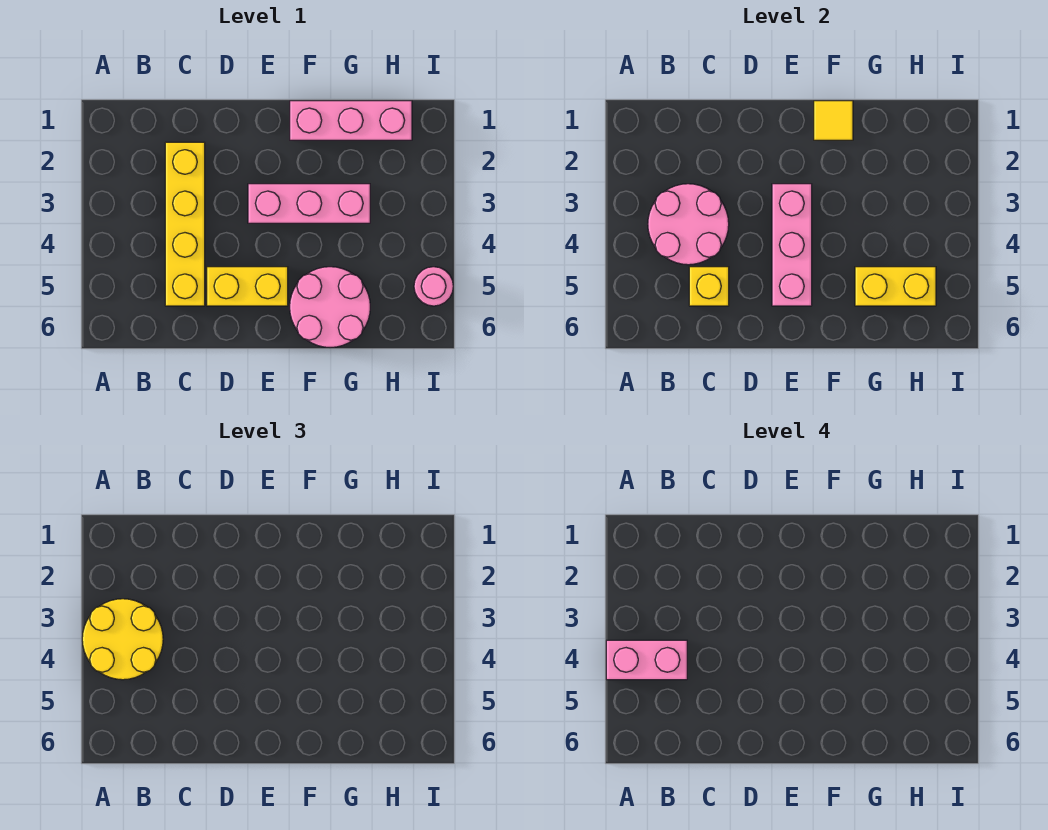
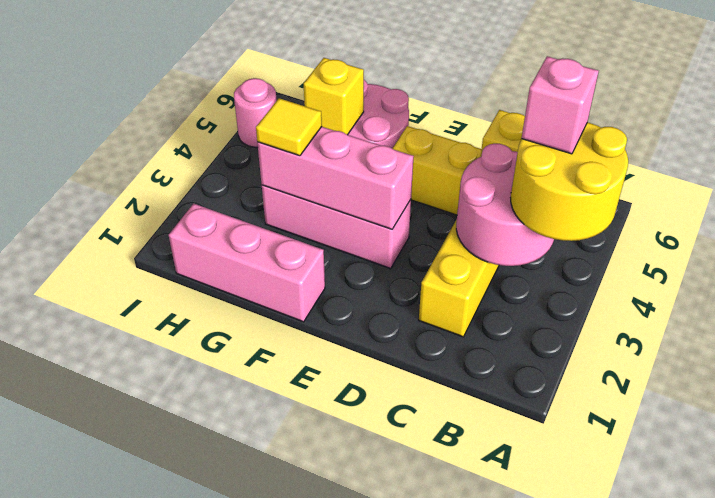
pink 1x2 brick [606,640,687,680] -> pink 1x1 brick [521,56,599,154]
pink 1x3 brick [772,184,812,306] -> pink 1x3 brick turned to [257,127,414,229]
yellow 1x1 tile [814,101,853,140] -> yellow 1x1 tile moved to [256,98,322,156]
yellow 1x2 brick [855,267,936,306] -> yellow 1x1 brick [303,58,364,135]

